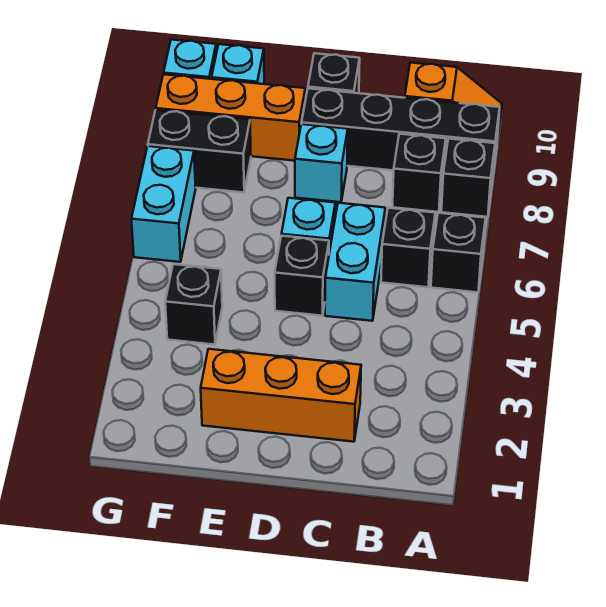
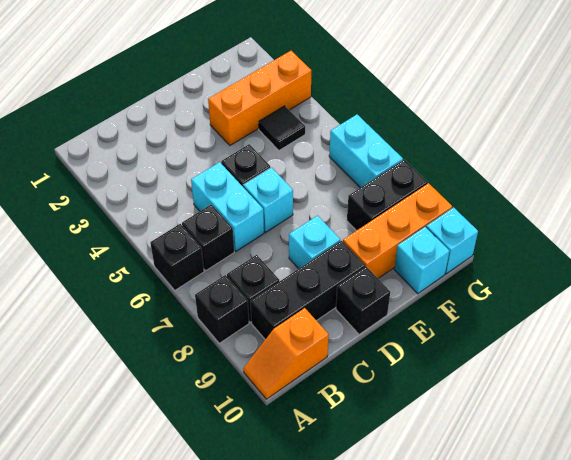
black 1x4 brick [302,88,500,174] -> black 1x3 brick [250,241,365,340]
orange 1x3 brick [201,349,361,442] -> orange 1x3 brick moved to [208,51,311,145]
black 1x1 brick [165,264,222,345] -> black 1x1 tile [259,106,305,150]

